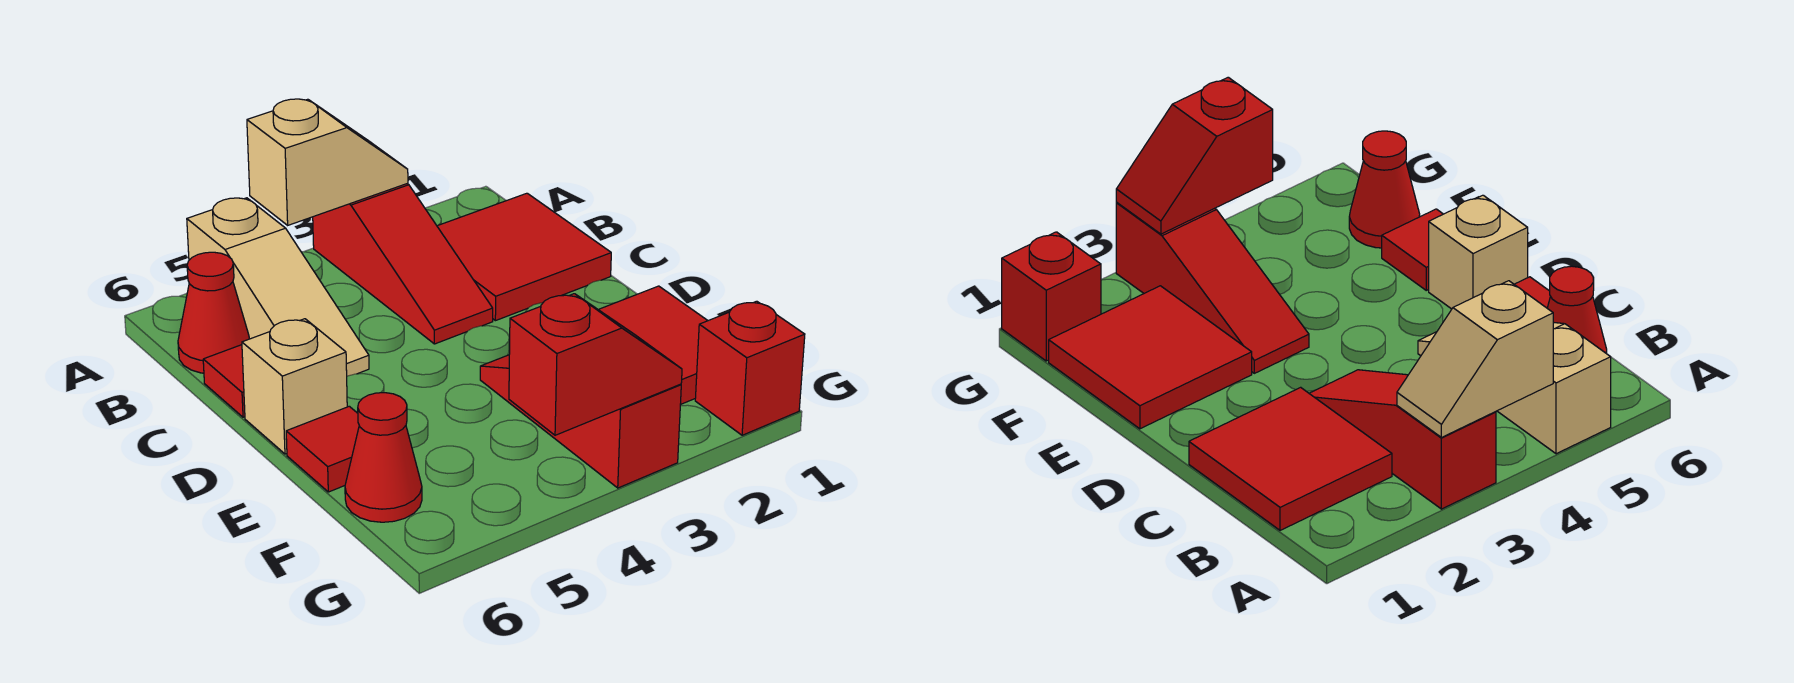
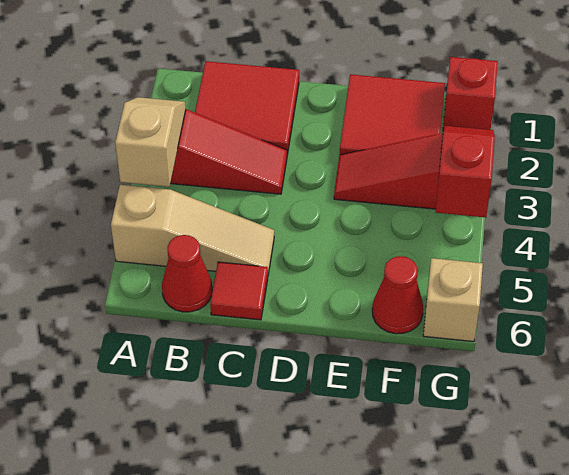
tan 1x1 brick [242,319,347,454] -> tan 1x1 brick moved to [423,258,483,342]
red 1x1 tile [286,406,359,492] -> none

